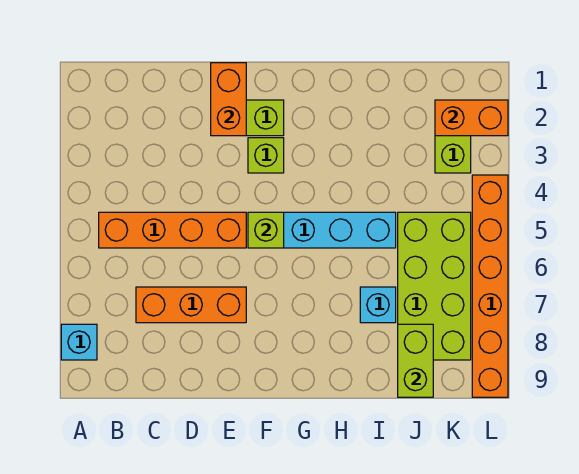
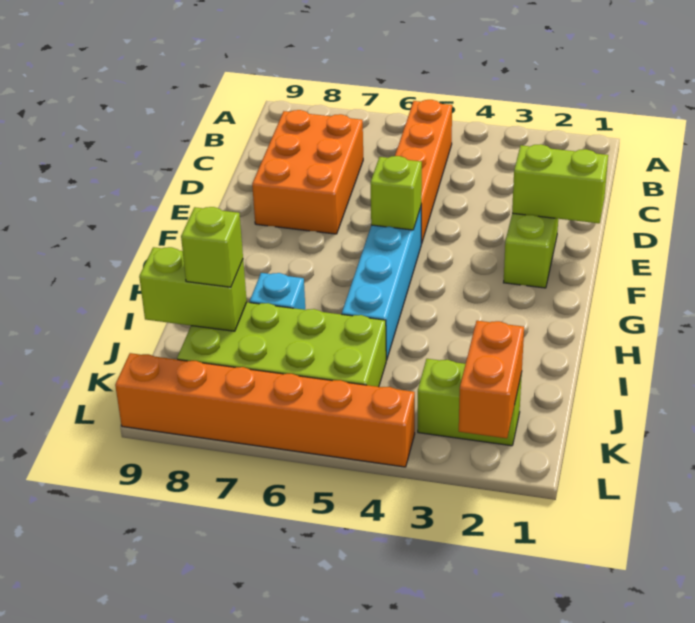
cyan 1x1 brick [61,324,97,360] -> none
orange 1x3 brick [136,287,246,323] -> orange 2x3 brick [252,110,363,234]
orange 1x2 brick [211,63,246,136] -> lime 1x2 brick [512,144,608,223]
lime 1x1 brick [248,138,284,173] -> lime 1x1 brick moved to [181,207,243,287]

